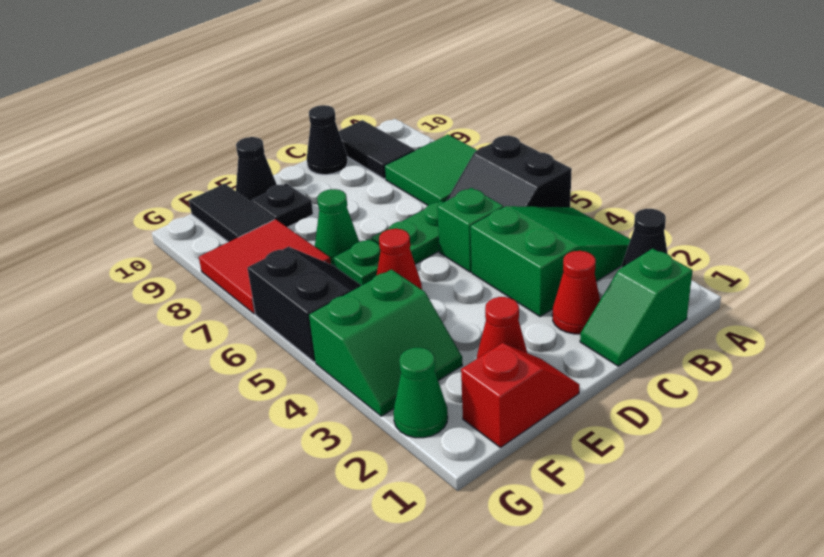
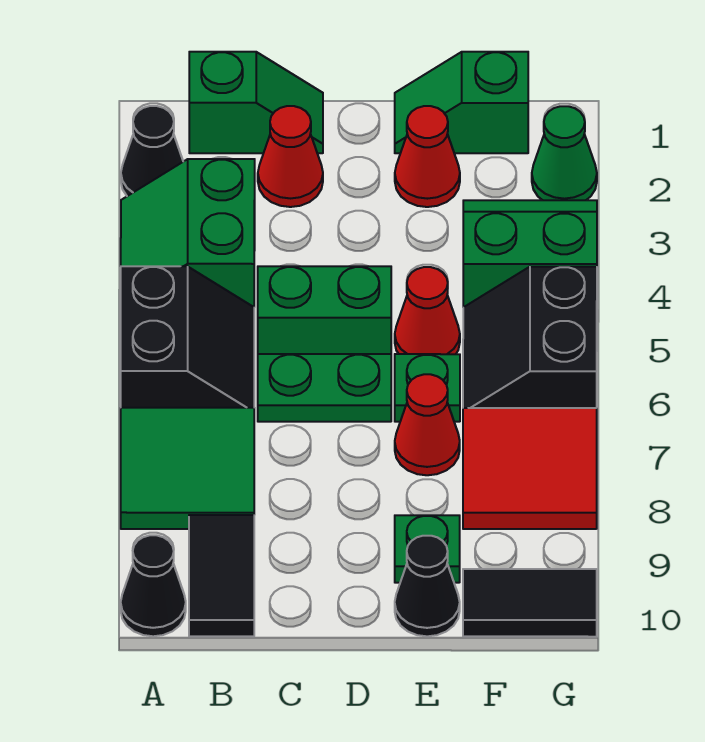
green 2x3 slope [471,206,630,316] -> green 2x2 slope [121,159,255,307]
green 1x1 brick [437,188,503,272] -> green 1x2 brick [258,266,391,354]
black 1x1 cone [307,105,348,175] -> black 1x1 cone moved to [121,535,186,636]
red 1x2 slope [461,343,579,448] -> green 1x2 slope [395,52,528,153]
green 1x1 cone [315,189,359,266] -> red 1x1 cone [395,374,460,475]
black 1x1 plate [251,184,313,227] -> green 1x1 plate [395,515,460,583]
black 1x2 tile [189,184,274,242] -> black 1x2 tile turned to [463,569,597,637]

